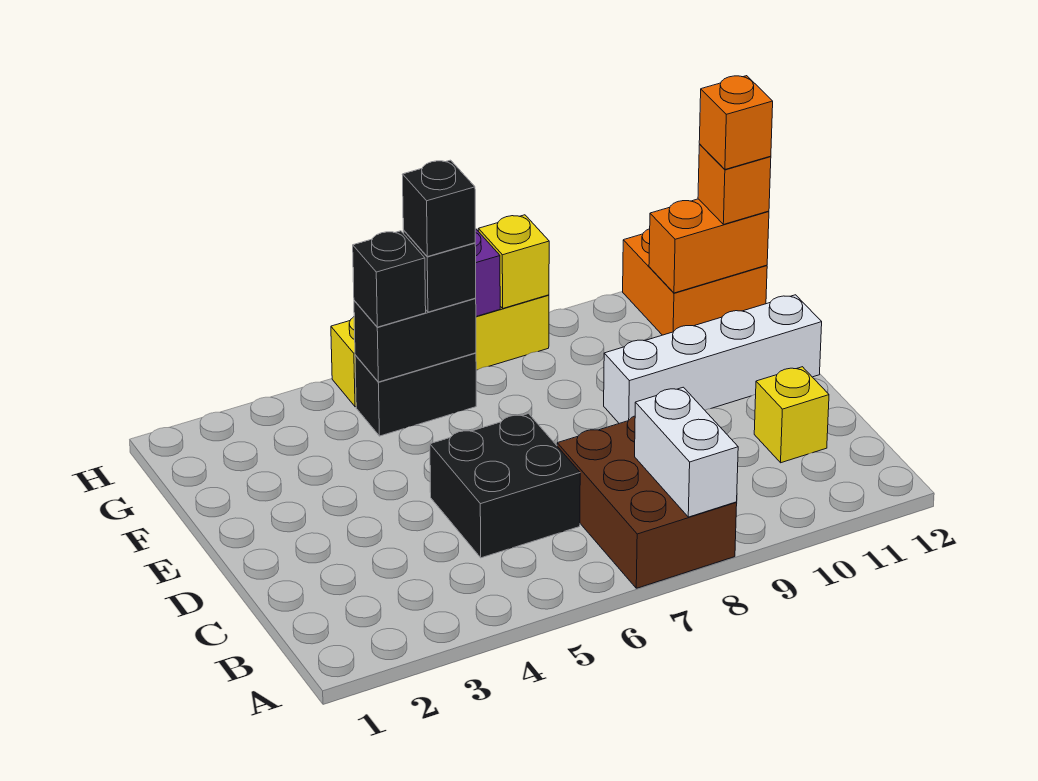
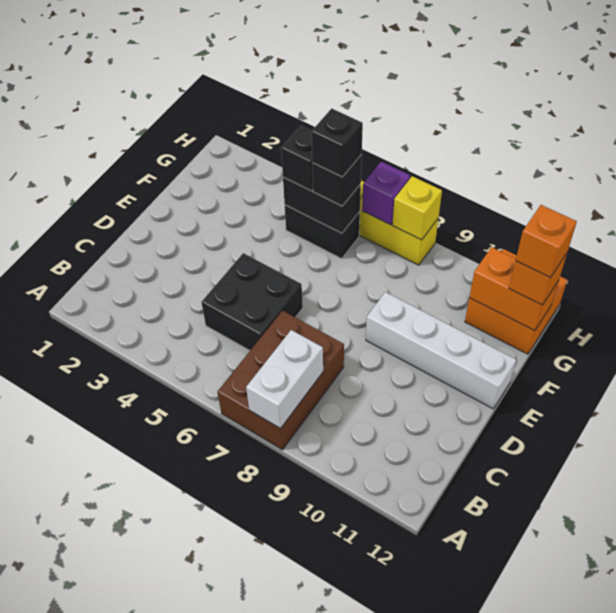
yellow 1x1 brick [754,367,829,463] -> none

